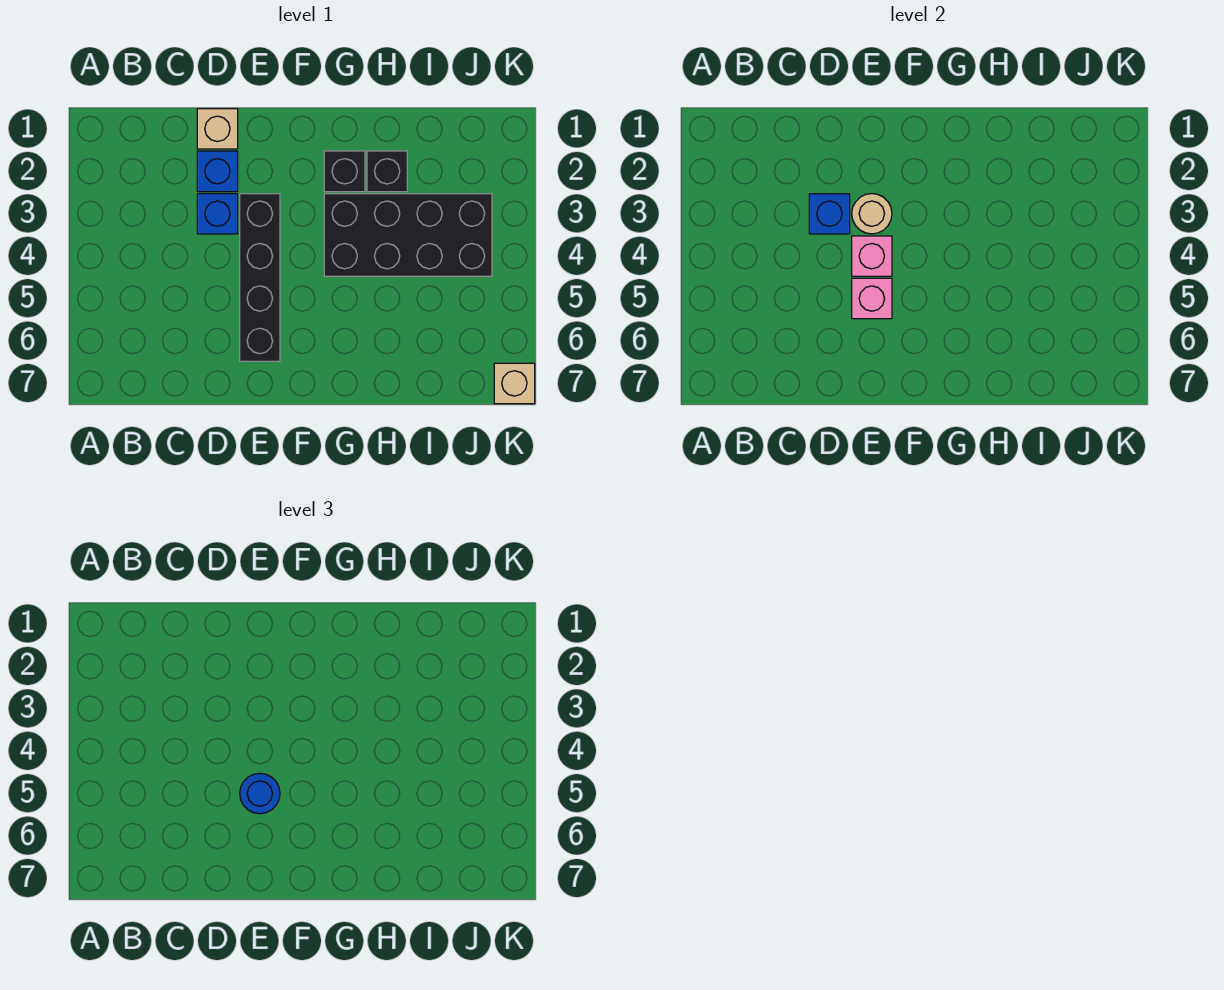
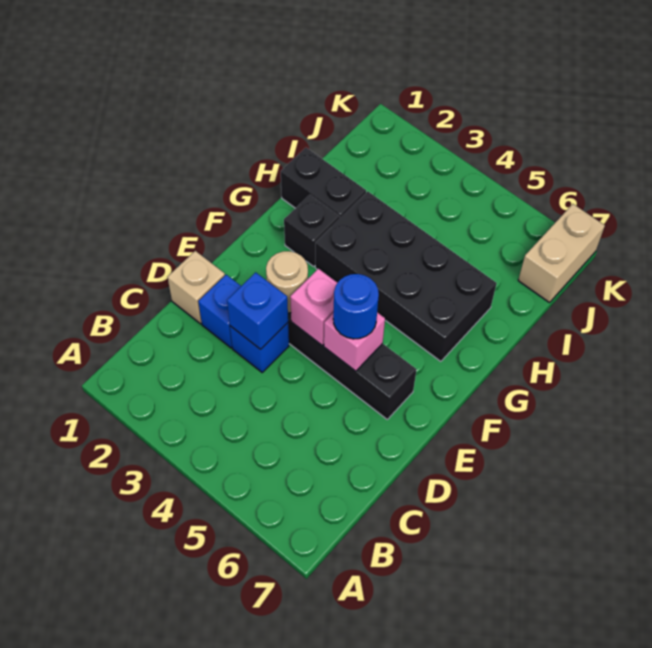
black 2x4 brick [324,194,492,276] -> black 2x4 brick turned to [315,191,497,361]
black 1x1 brick [367,151,407,192] -> black 1x2 brick [281,148,366,218]
tan 1x1 brick [494,363,535,404] -> tan 1x2 brick [518,204,605,303]

